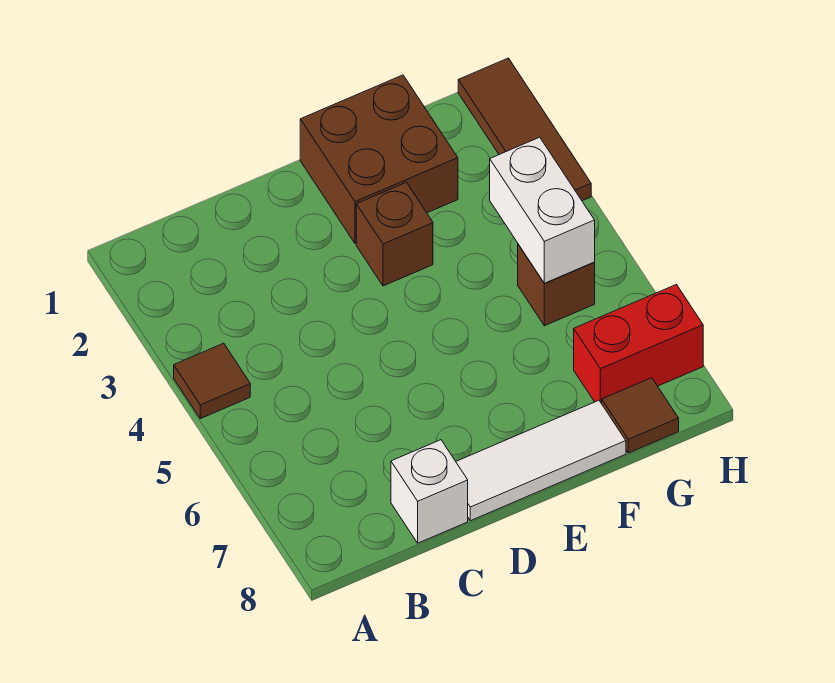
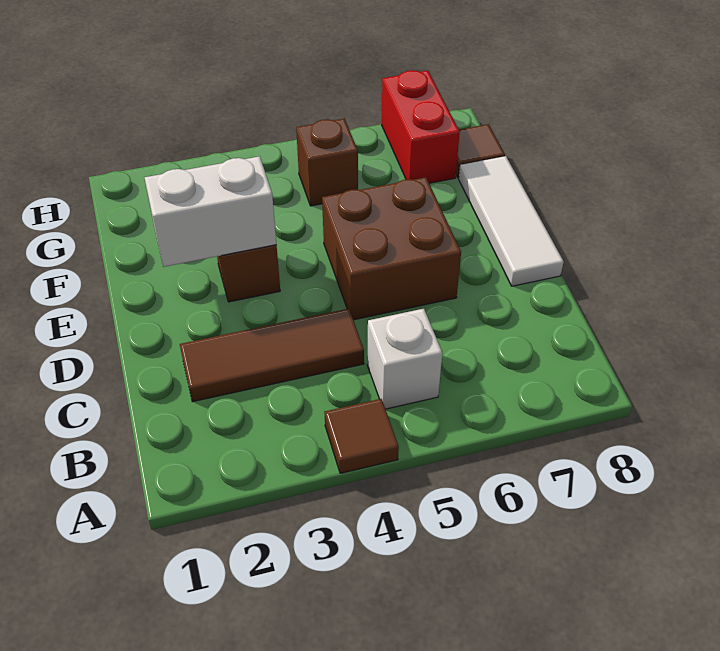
white 1x1 brick [391,440,468,543] -> white 1x1 brick moved to [367,309,442,409]
brown 2x2 brick [300,75,458,243] -> brown 2x2 brick moved to [322,177,461,320]
white 1x2 brick [490,137,595,283] -> white 1x2 brick moved to [145,156,276,267]
brown 1x3 tile [458,58,591,201] -> brown 1x3 tile moved to [180,309,364,402]

